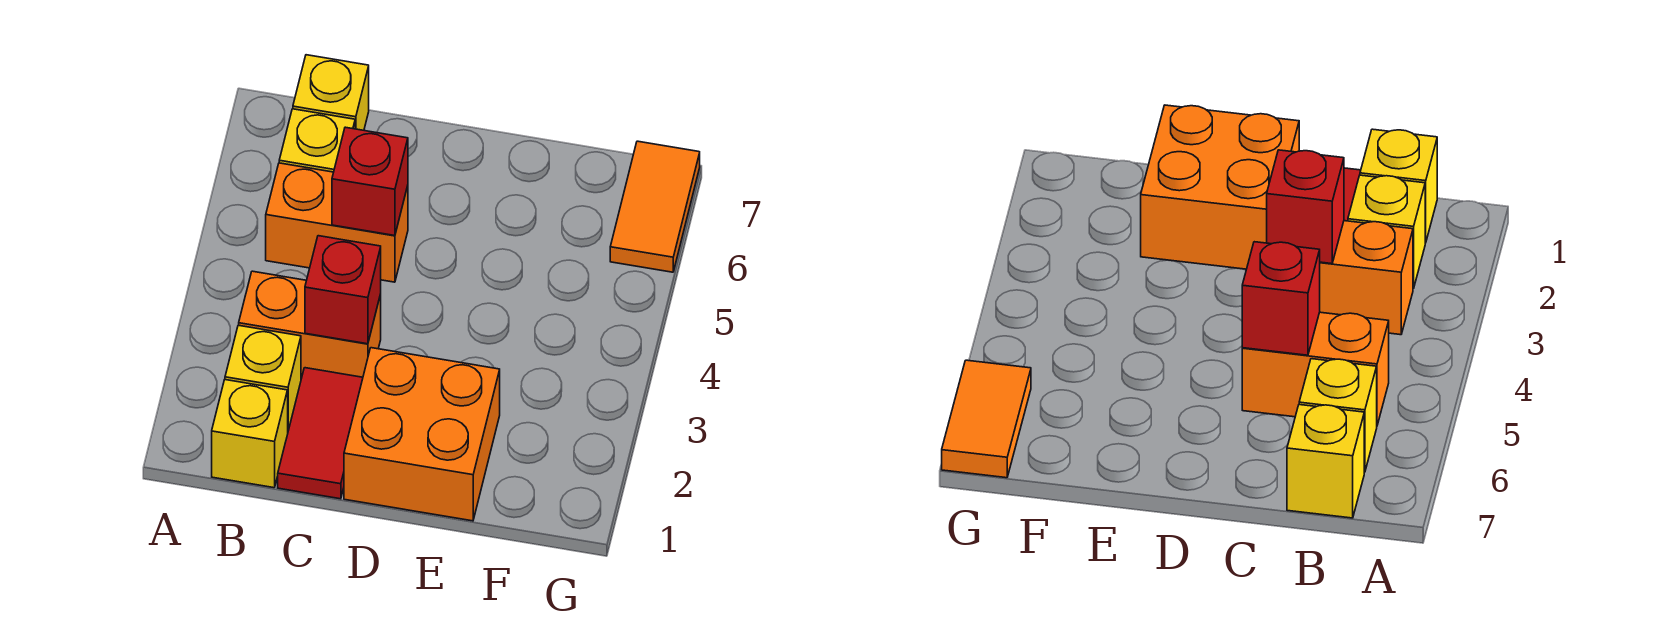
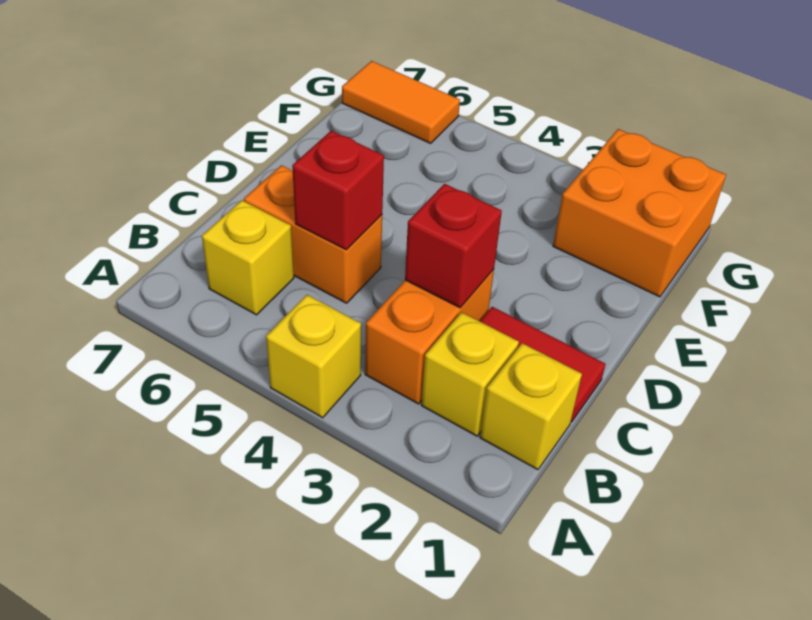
orange 1x2 brick [266,163,408,282] -> orange 1x2 brick turned to [244,165,382,303]
yellow 1x1 brick [293,55,369,130] -> yellow 1x1 brick moved to [266,295,361,418]
orange 2x2 brick [344,348,500,521] -> orange 2x2 brick moved to [553,129,726,297]

